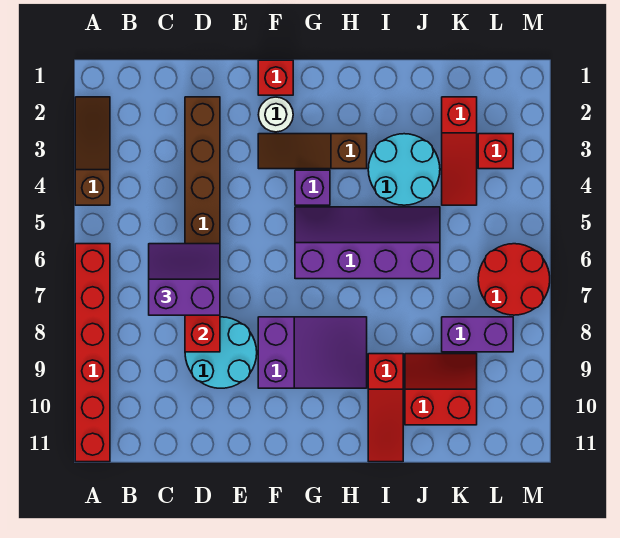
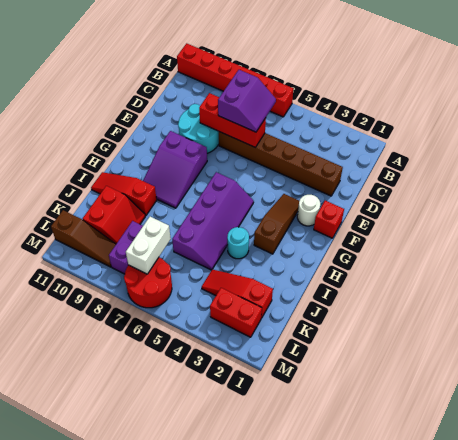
brown 1x3 slope [75,97,110,205] -> brown 1x3 slope moved to [51,210,116,267]
purple 1x1 brick [295,170,330,205] -> none
cyan 2x2 round brick [368,134,440,205] -> cyan 1x1 round brick [227,227,249,259]
none -> white 1x2 brick [126,217,171,274]
red 1x1 brick [478,134,513,169] -> red 1x2 brick [210,288,262,337]

